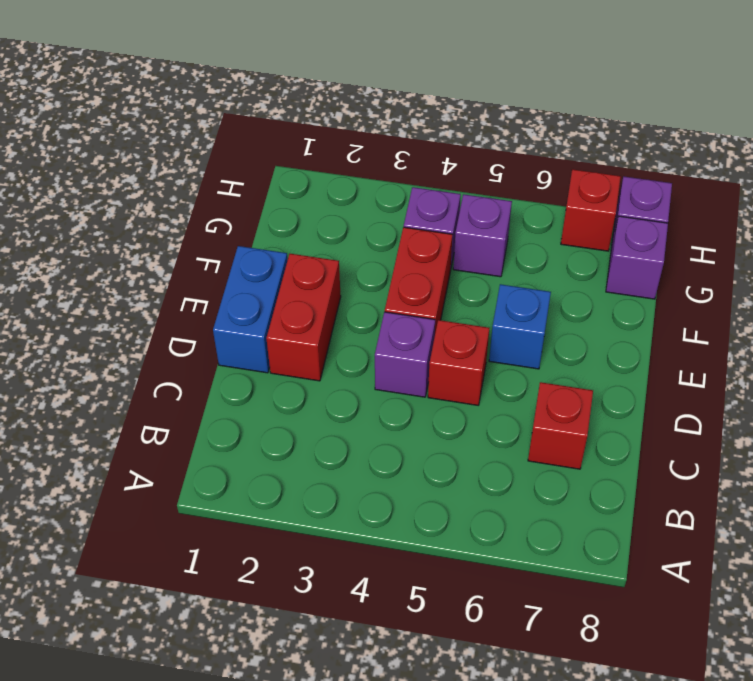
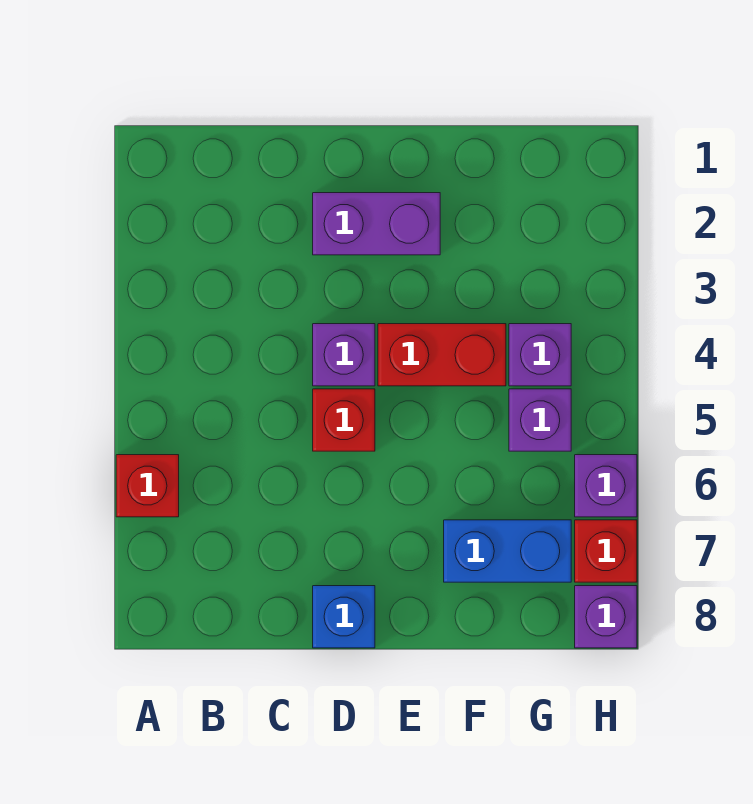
red 1x1 brick [528,382,593,469] -> red 1x1 brick moved to [116,455,179,517]
blue 1x2 brick [213,246,288,373] -> blue 1x2 brick moved to [444,520,571,582]
red 1x2 brick [266,254,341,381] -> purple 1x2 brick [313,193,440,255]
blue 1x1 brick [489,284,551,369] -> blue 1x1 brick moved to [313,586,375,648]
purple 1x1 brick [606,216,668,299] -> purple 1x1 brick moved to [575,455,637,517]

